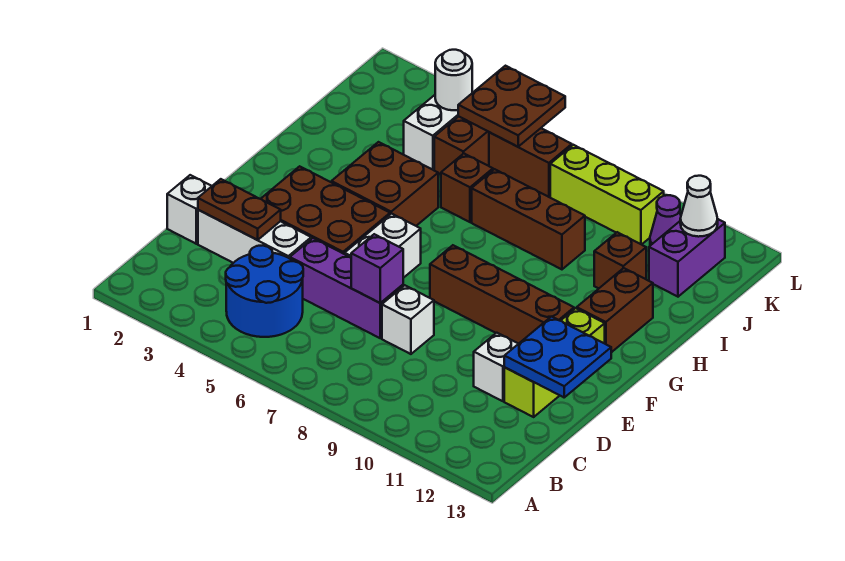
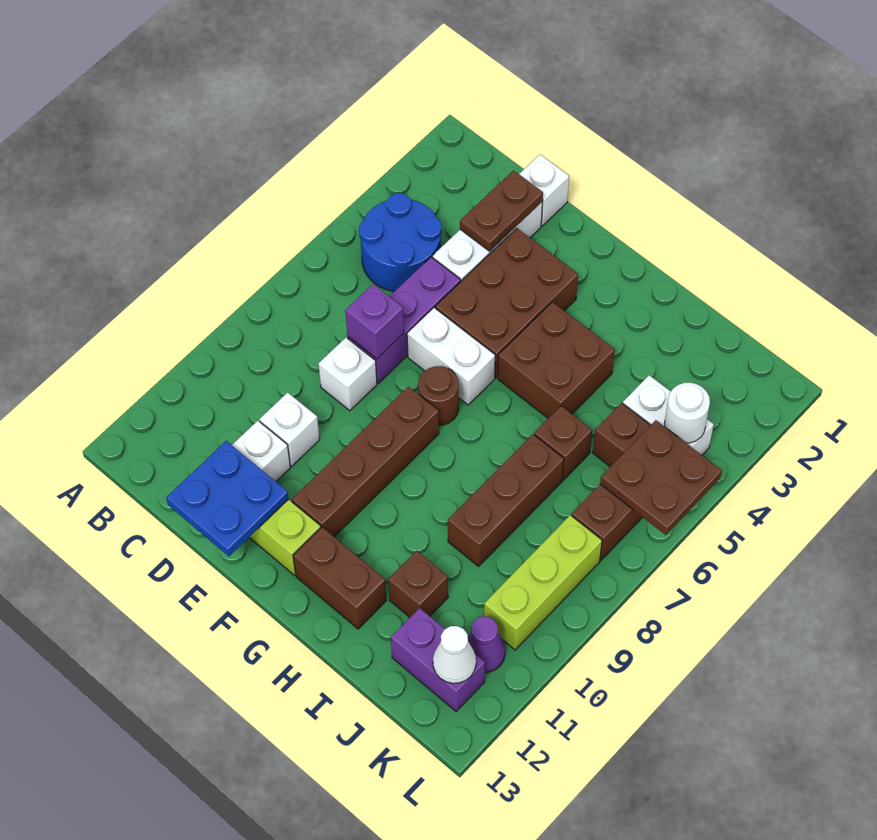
none -> white 1x1 brick [259,392,320,466]
none -> brown 1x1 round brick [418,366,459,425]

